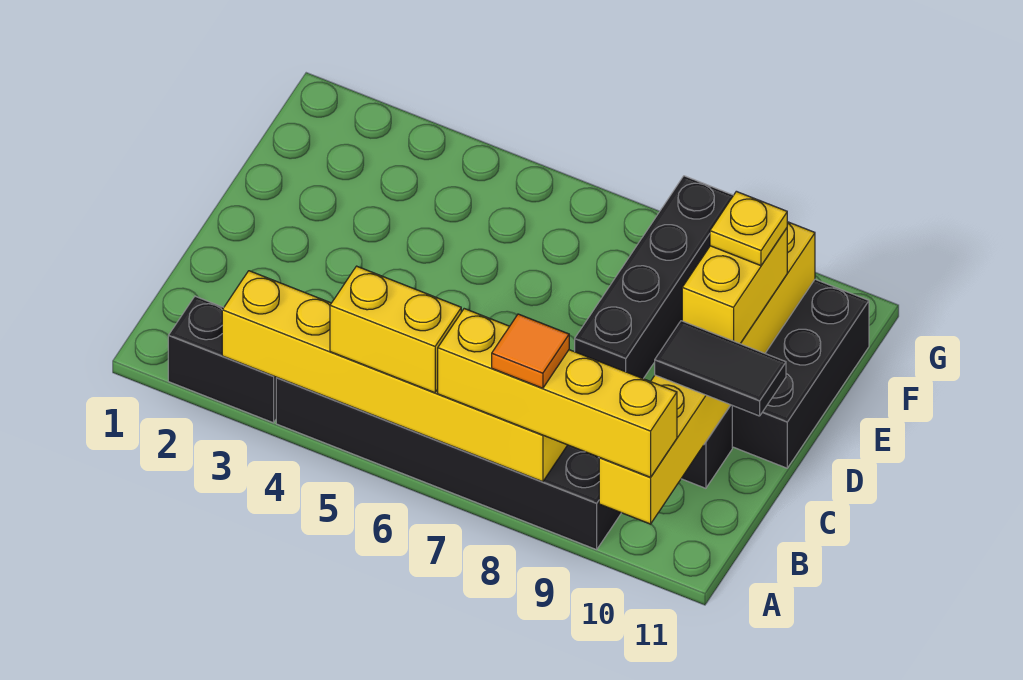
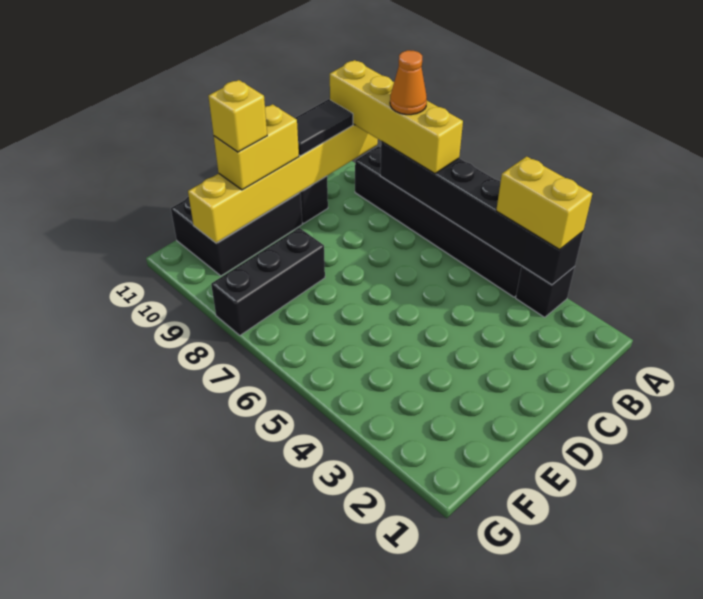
black 1x2 brick [168,296,276,423] -> black 1x1 brick [516,266,575,317]
yellow 1x6 brick [222,271,567,482] -> black 1x6 brick [380,142,583,285]
yellow 1x2 brick [330,266,461,393] -> yellow 1x2 brick moved to [496,156,592,250]
orange 1x1 tile [492,314,569,388] -> orange 1x1 cone [390,50,427,115]
black 1x2 tile [655,321,786,416] -> black 1x2 tile turned to [295,99,353,156]
black 1x4 brick [575,176,733,379] -> black 1x3 brick [211,228,325,335]
yellow 1x1 plate [710,191,787,266] -> yellow 1x1 brick [208,80,267,152]

